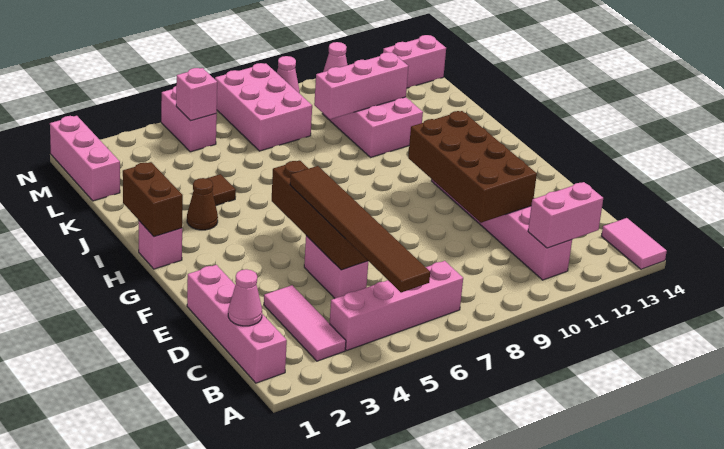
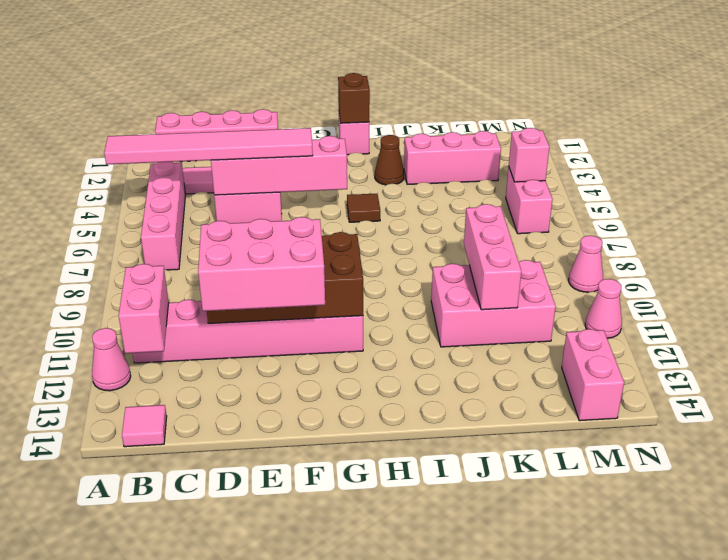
brown 1x6 tile [290,166,430,293] -> pink 1x6 tile [104,128,313,165]
pink 1x2 tile [601,218,667,269] -> pink 1x1 tile [122,405,167,447]
pink 1x1 cone [228,269,262,326] -> pink 1x1 cone moved to [92,328,131,391]
brown 1x4 brick [272,160,368,270] -> pink 1x4 brick [211,136,347,195]
brown 1x2 brick [123,162,183,237] -> brown 1x1 brick [338,73,370,123]
brown 1x1 tile [206,174,236,205] -> brown 1x1 tile moved to [347,194,380,222]
pink 1x3 brick [50,116,120,201] -> pink 1x3 brick moved to [404,131,501,184]
pink 2x3 brick [215,63,312,151] -> pink 2x3 brick moved to [198,217,325,311]
pink 1x2 brick [161,86,217,152] -> pink 1x2 brick turned to [506,167,553,234]

